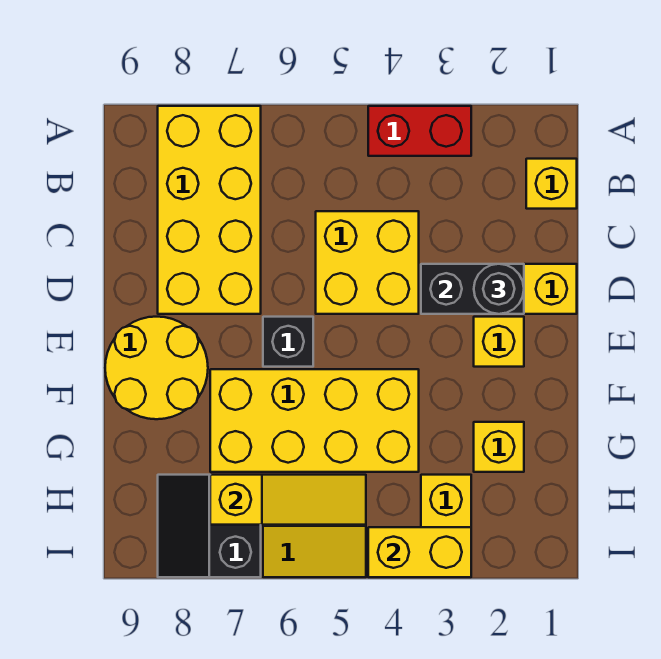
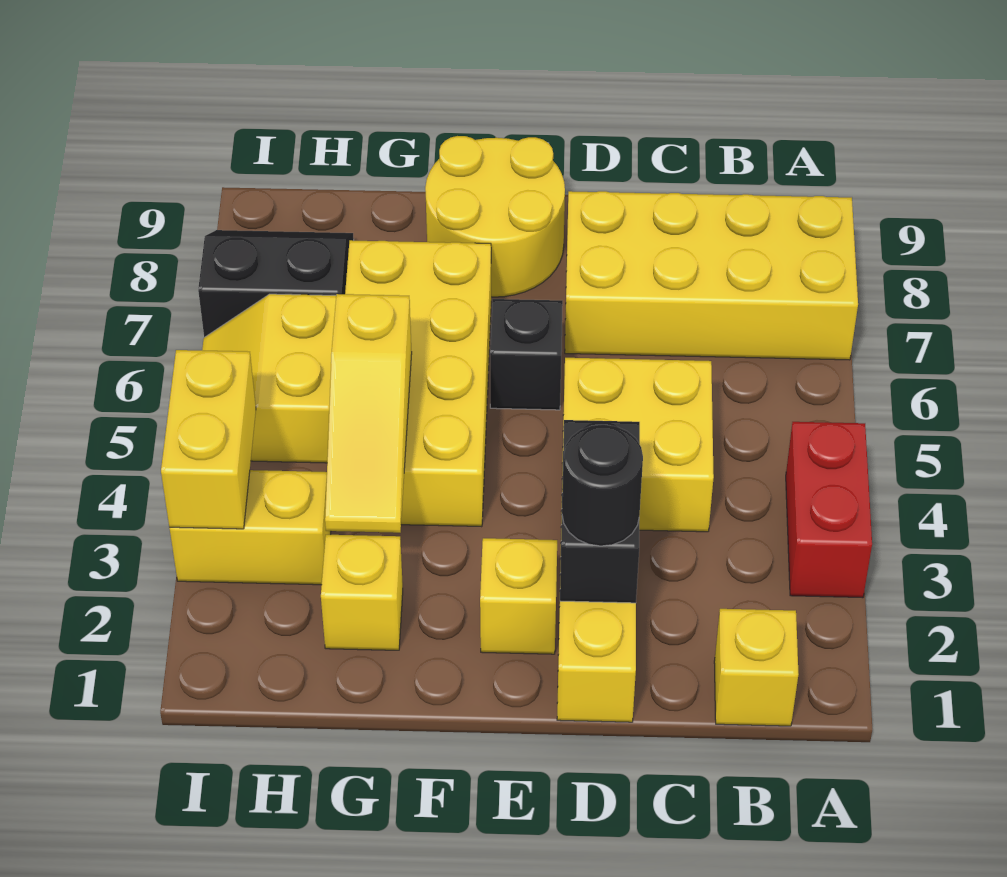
yellow 1x3 slope [210,475,366,525] -> yellow 1x3 slope moved to [325,294,412,533]

